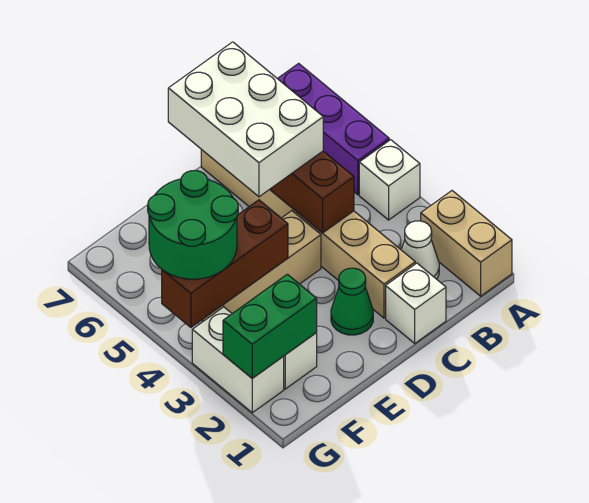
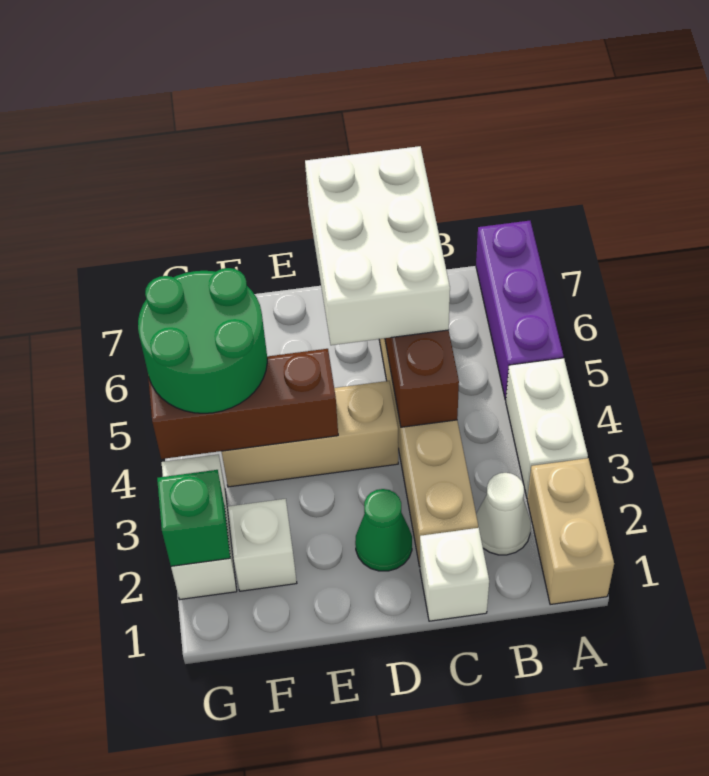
white 1x1 brick [359,140,420,220] -> white 1x2 brick [506,358,588,499]
green 1x2 brick [223,274,317,378] -> green 1x1 brick [157,470,230,566]

